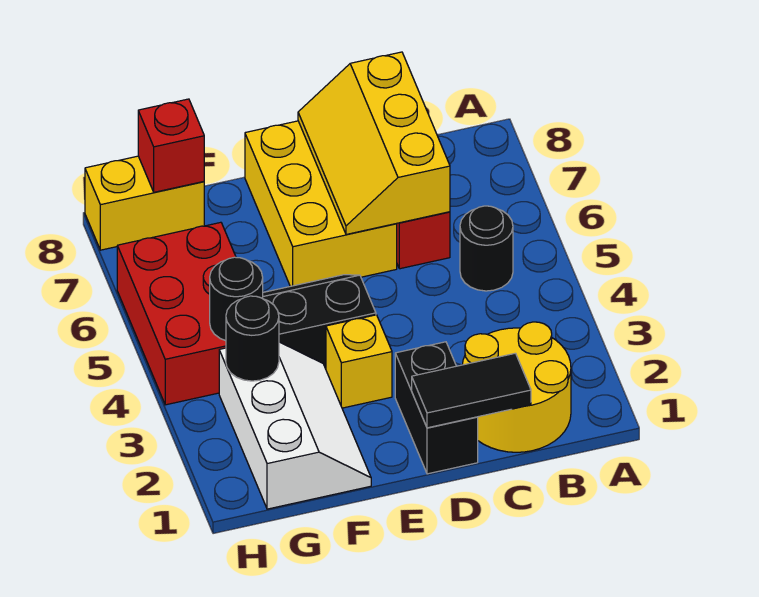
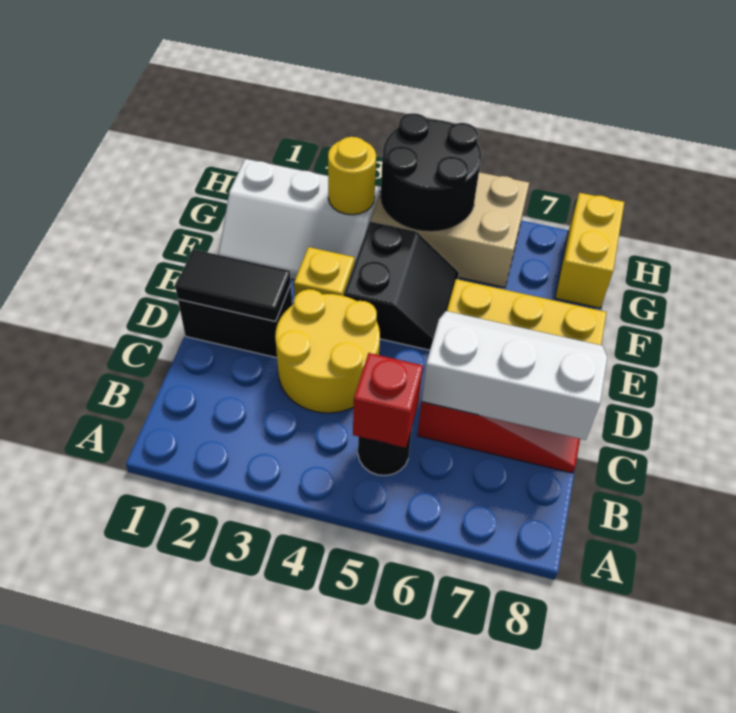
yellow 2x2 round brick [462,322,571,452] -> yellow 2x2 round brick moved to [275,289,380,413]
black 1x2 tile [412,353,531,428] -> black 1x2 tile turned to [175,249,291,321]
yellow 2x3 slope [298,52,450,234] -> white 2x3 slope [422,311,607,440]
black 1x1 round brick [226,296,279,381] -> yellow 1x1 round brick [328,137,376,215]
red 2x3 brick [117,222,236,405] -> tan 2x3 brick [370,172,529,288]
black 1x1 round brick [210,257,263,341] -> black 2x2 round brick [381,113,481,231]
red 1x1 brick [138,99,204,192] -> red 1x1 brick moved to [353,353,423,448]

